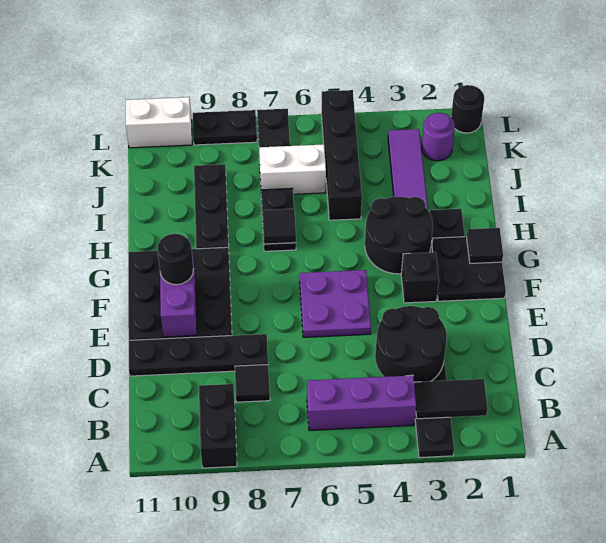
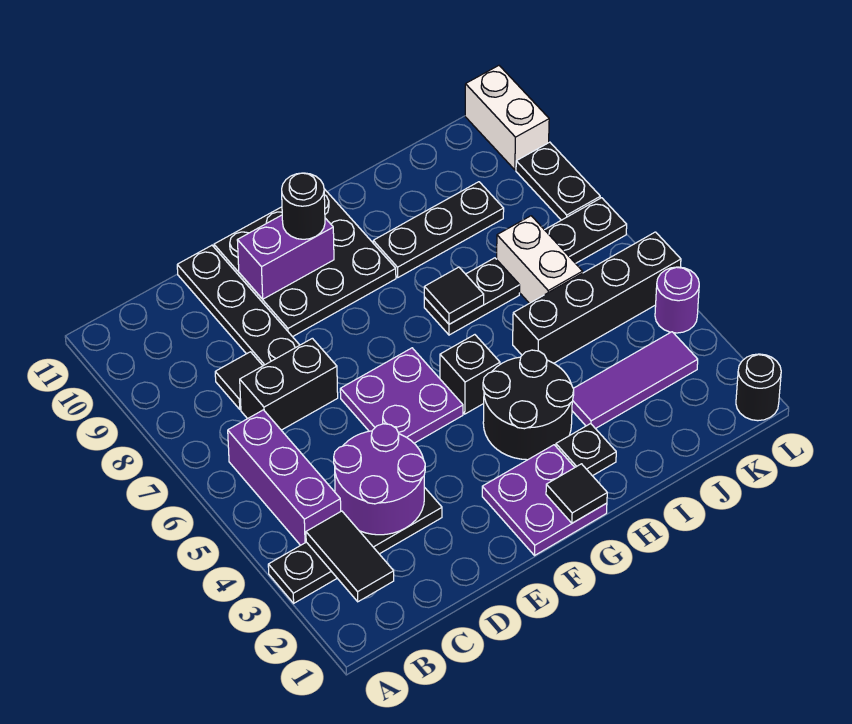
black 1x2 brick [199,384,237,468] -> black 1x2 brick moved to [240,338,338,430]
black 2x2 round brick [375,306,447,382] -> purple 2x2 round brick [334,424,425,535]
black 2x2 plate [432,237,506,301] -> purple 2x2 plate [482,445,607,555]
black 1x1 brick [401,252,439,303] -> black 1x1 brick moved to [440,335,500,414]
purple 1x1 round brick [422,113,455,161] -> purple 1x1 round brick moved to [655,267,699,333]

